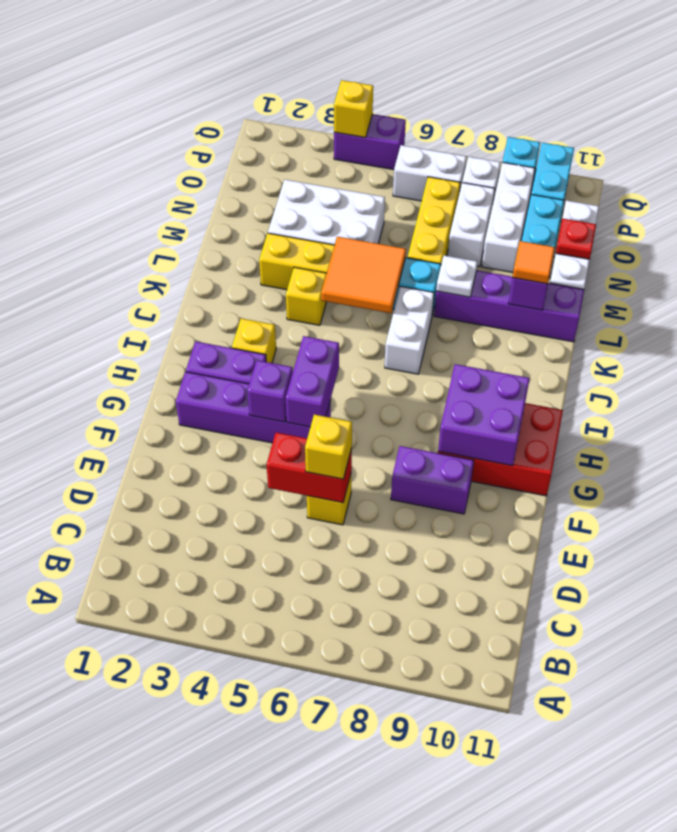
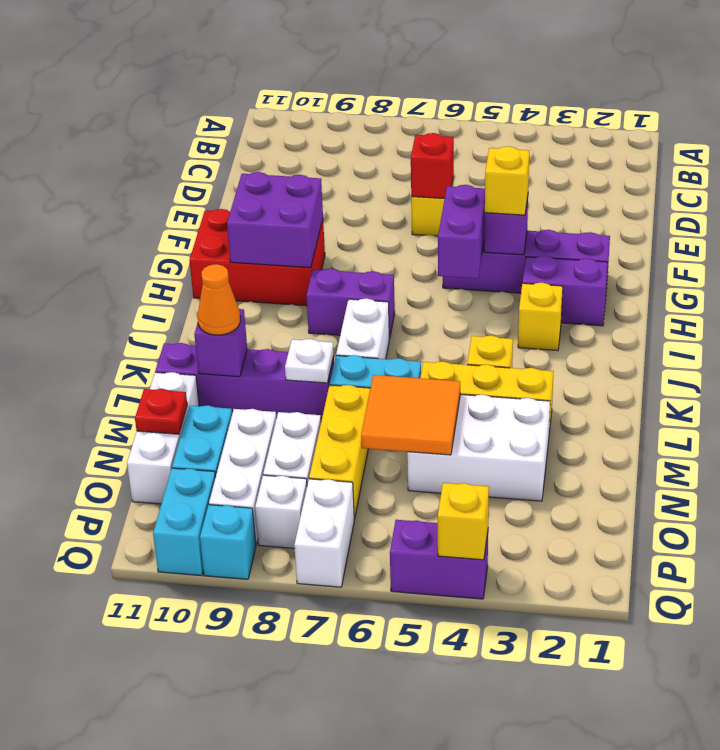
red 1x2 brick [266,432,352,503] -> red 1x1 brick [411,133,454,198]
yellow 1x1 brick [305,415,352,479] -> yellow 1x1 brick moved to [485,146,529,215]
purple 1x2 brick [391,446,474,514] -> purple 1x2 brick moved to [306,269,395,338]
orange 2x2 tile [321,237,406,313] -> orange 2x2 tile moved to [361,375,460,455]
orange 1x1 tile [512,241,555,284] -> orange 1x1 cone [198,264,240,335]
white 1x2 brick [393,145,466,201] -> white 1x2 brick turned to [294,479,354,587]

